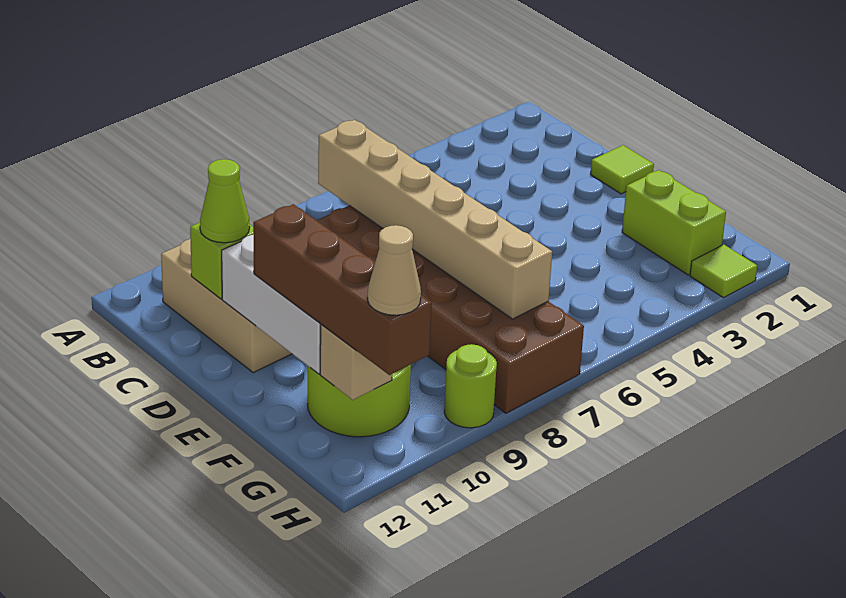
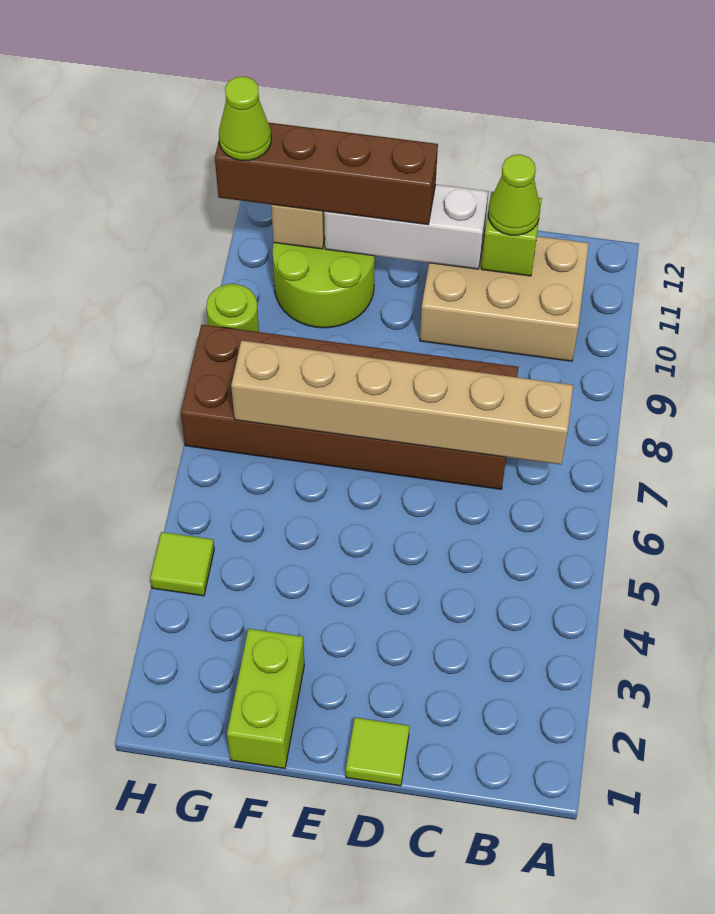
lime 1x2 brick [622,170,726,275] -> lime 1x2 brick turned to [227,629,304,768]
lime 1x1 tile [690,245,757,298] -> lime 1x1 tile moved to [150,532,214,596]
tan 1x1 cone [368,225,421,315] -> lime 1x1 cone [219,76,271,160]

